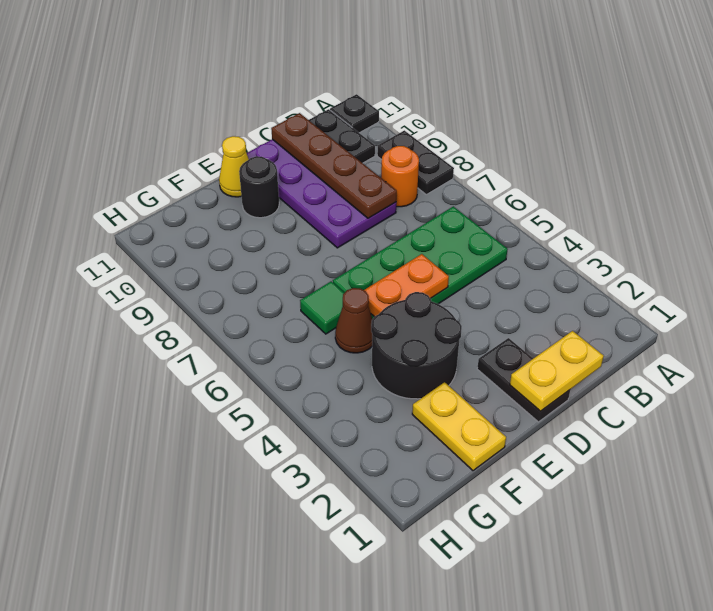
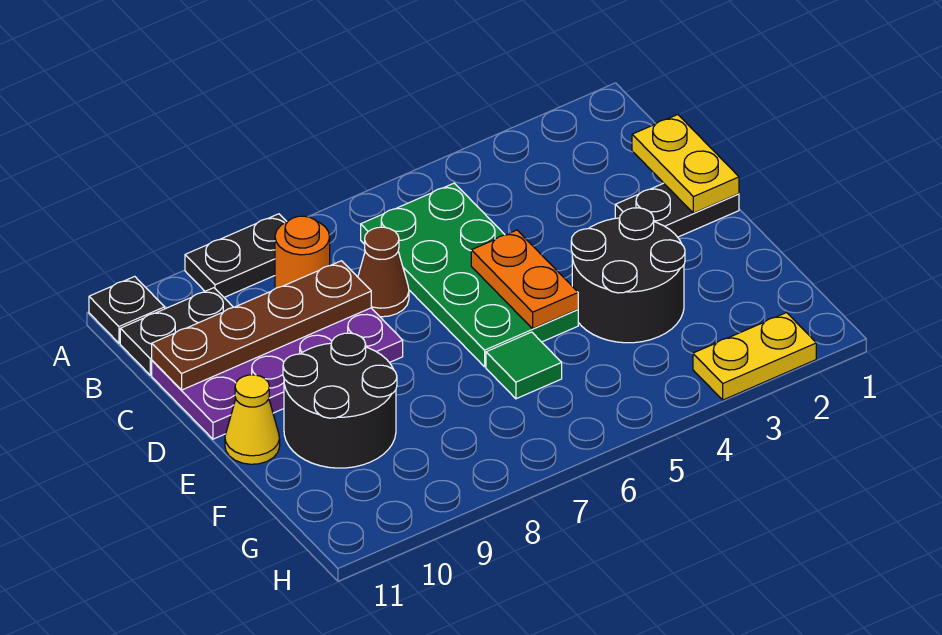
black 1x1 round brick [239,156,279,218] -> black 2x2 round brick [283,333,397,468]
yellow 1x2 plate [412,382,506,471] -> yellow 1x2 plate moved to [693,313,816,400]
brown 1x1 cone [335,288,372,353] -> brown 1x1 cone moved to [358,227,409,317]

